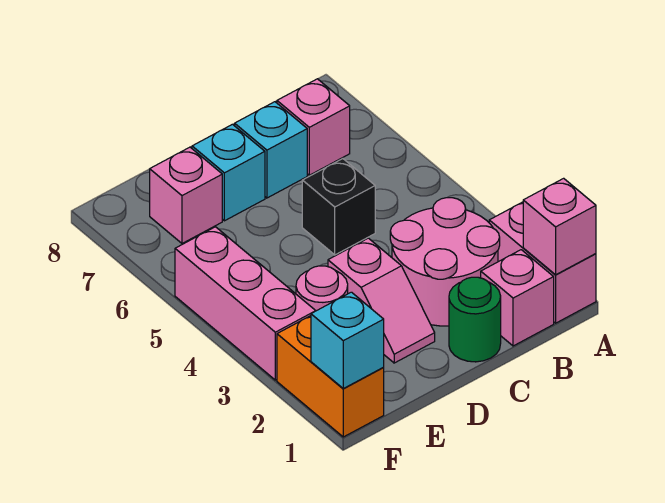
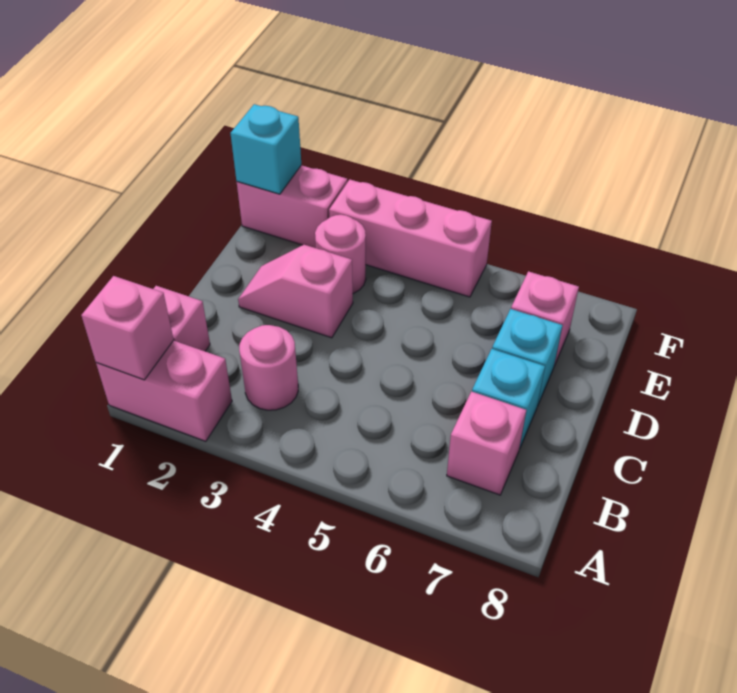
pink 2x2 round brick [390,198,500,326] -> pink 1x1 round brick [239,325,298,410]
green 1x1 round brick [449,277,501,362] -> none
black 1x1 brick [302,159,375,255] -> none
orange 1x2 brick [277,316,384,437] -> pink 1x2 brick [237,165,347,248]

